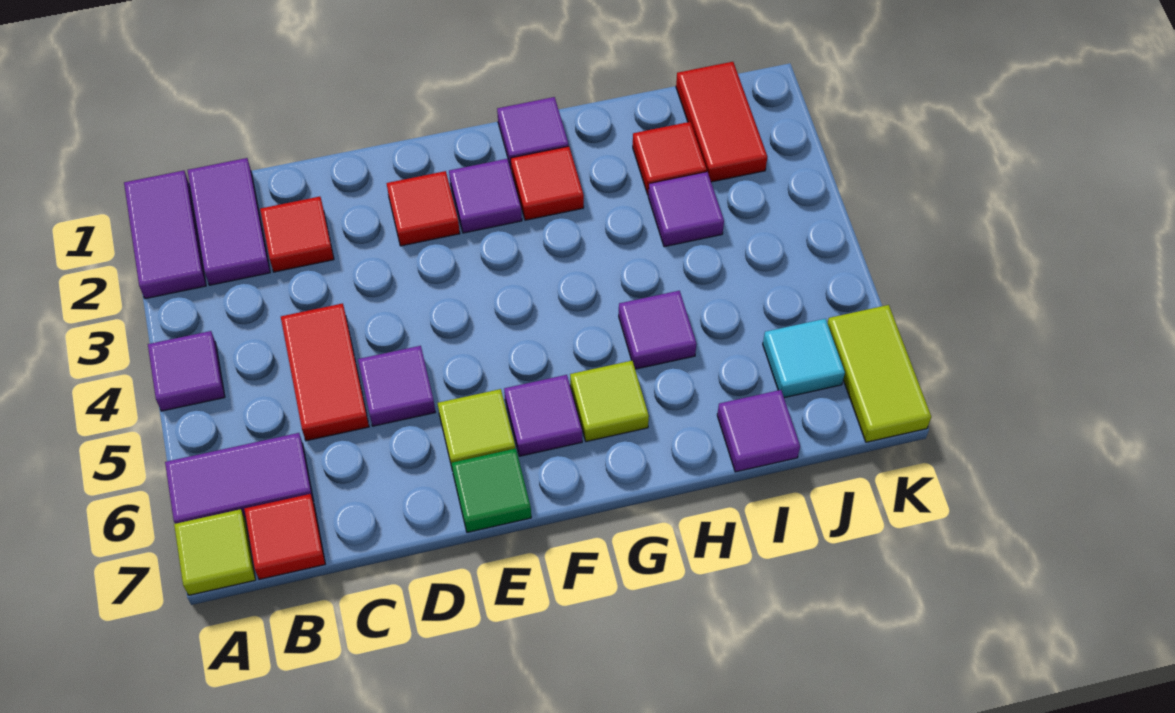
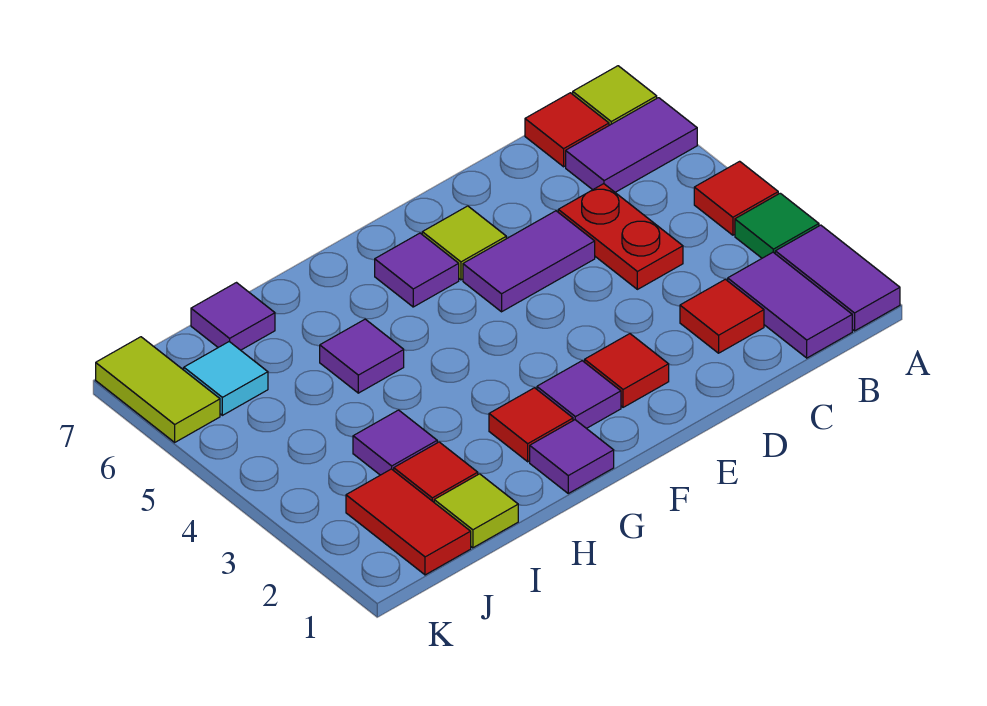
purple 1x1 tile [148,331,225,411] -> red 1x1 tile [694,161,778,235]
red 1x2 tile [281,303,369,441] -> red 1x2 plate [558,184,683,289]
purple 1x1 tile [358,346,435,426] -> purple 1x2 tile [463,211,595,312]
green 1x1 tile [451,448,531,532] -> green 1x1 tile moved to [735,193,819,258]
lime 1x1 tile [570,361,649,442] -> lime 1x1 tile moved to [434,474,518,548]

